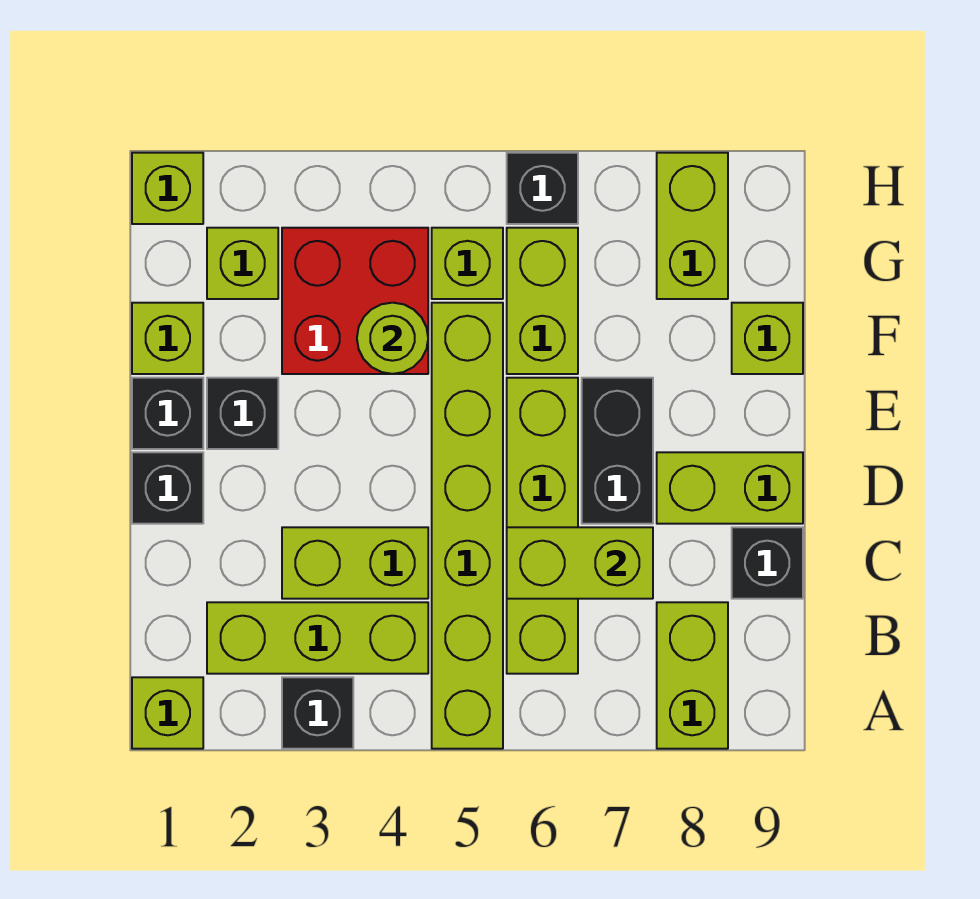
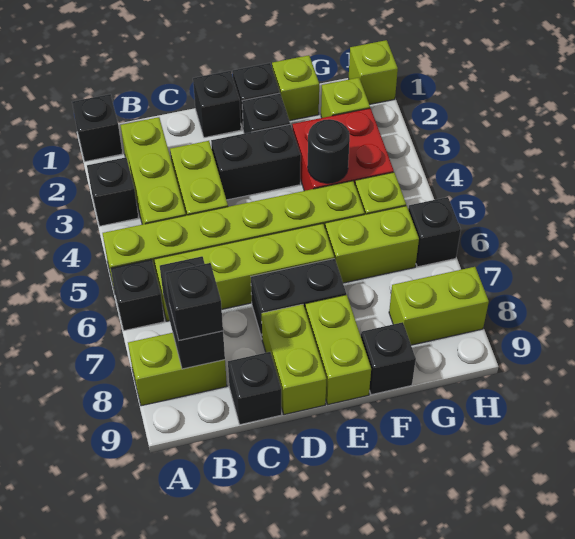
lime 1x1 brick [132,677,203,749] -> black 1x1 brick [72,94,122,162]
none -> black 1x1 brick [111,260,164,331]
none -> black 1x2 brick [160,256,225,369]
none -> black 1x1 brick [166,263,223,340]
lime 1x2 brick [507,527,653,599] -> lime 1x2 brick moved to [305,295,371,404]
none -> black 1x2 brick [211,124,301,200]
lime 1x1 round brick [357,303,428,374] -> black 1x1 round brick [308,119,350,183]
lime 1x1 brick [732,303,803,374] -> black 1x1 brick [361,322,416,395]

